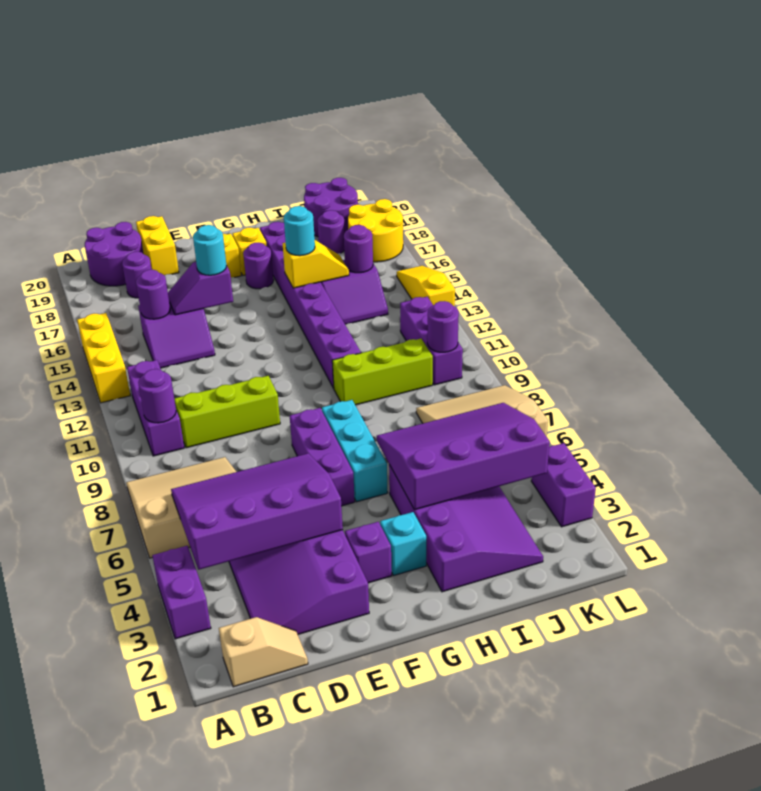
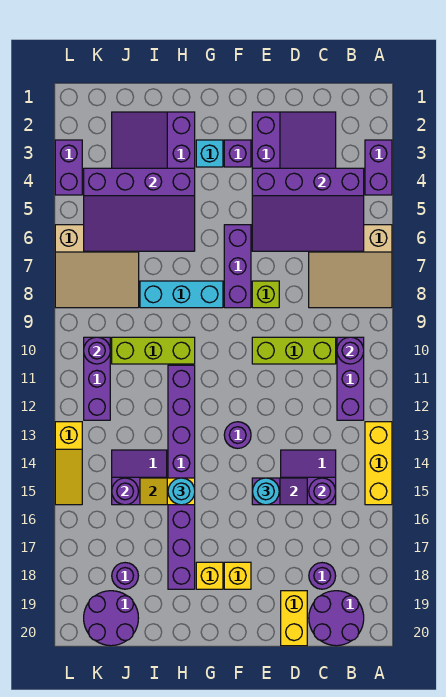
tan 1x2 slope [219,617,308,687] -> none
none -> lime 1x1 brick [252,281,279,308]
cyan 1x3 brick [322,400,388,502] -> cyan 1x3 brick turned to [140,281,223,308]
purple 1x1 round brick [243,243,274,289] -> purple 1x1 round brick moved to [224,422,251,448]
yellow 2x2 round brick [348,199,403,262] -> none

